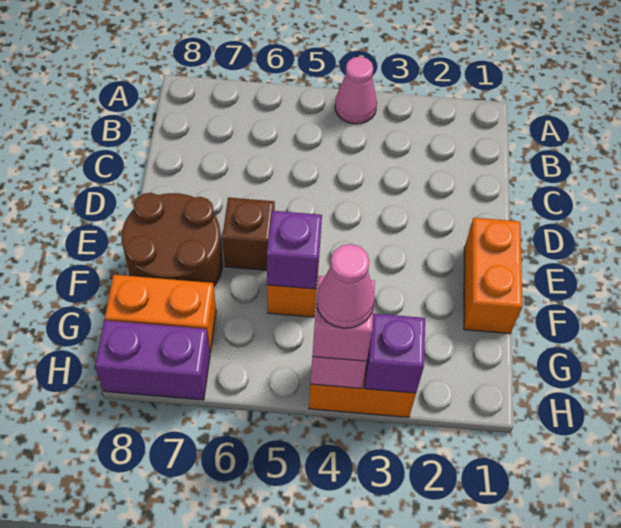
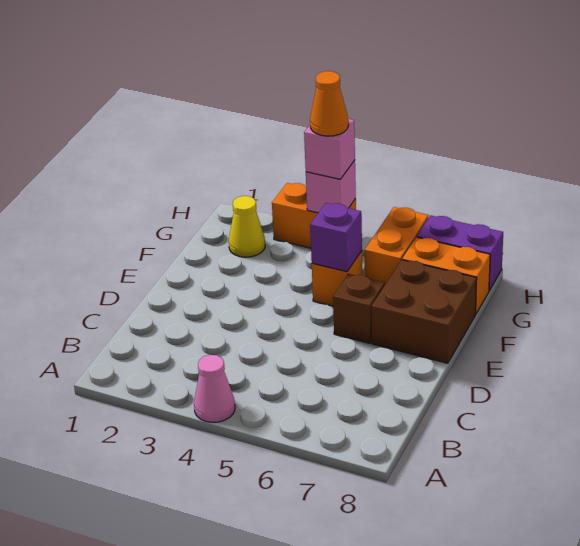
orange 1x2 brick [464,218,522,334] -> orange 1x2 brick moved to [365,207,429,284]
brown 2x2 round brick [122,193,223,286] -> brown 2x2 brick [372,260,477,363]
none -> yellow 1x1 cone [229,196,265,257]
purple 1x1 brick [365,313,425,393] -> none
pink 1x1 cone [317,244,375,328] -> orange 1x1 cone [310,71,348,136]

